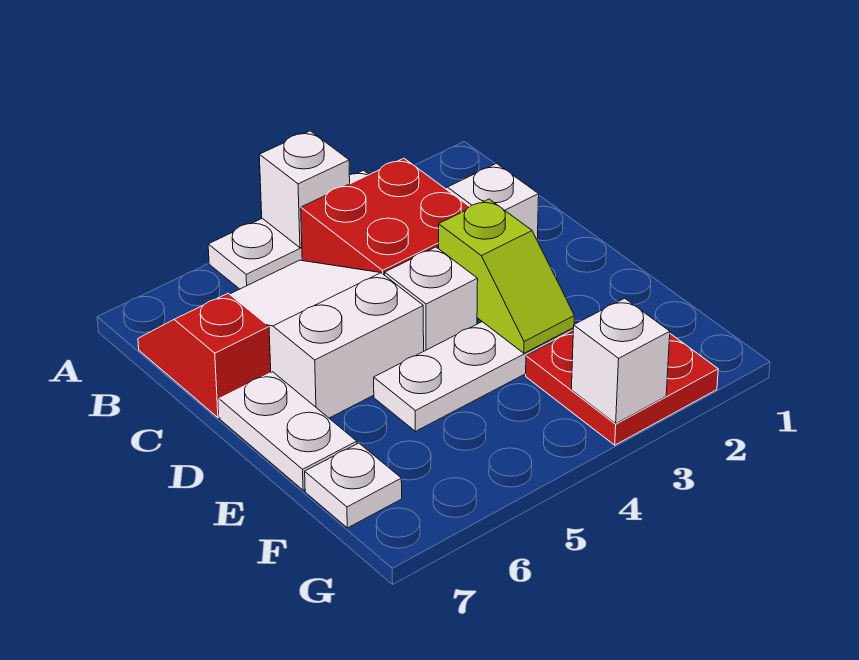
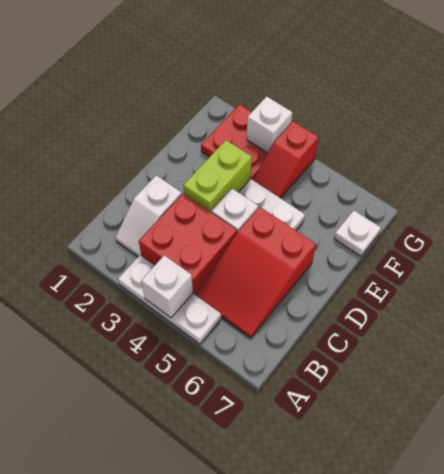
white 2x3 slope [230,260,424,418] -> red 2x3 slope [196,207,316,338]
red 1x2 slope [138,293,271,418] -> red 1x2 slope moved to [253,121,319,198]
lime 1x2 slope [439,199,574,353] -> lime 1x2 brick [184,140,252,212]
white 1x2 plate [219,372,357,490] -> none

